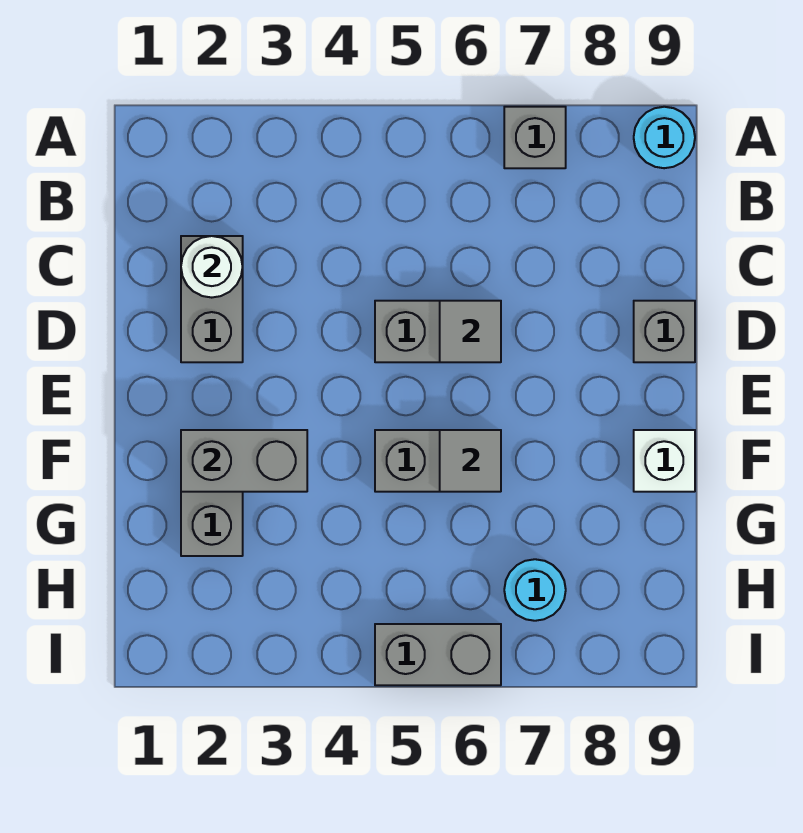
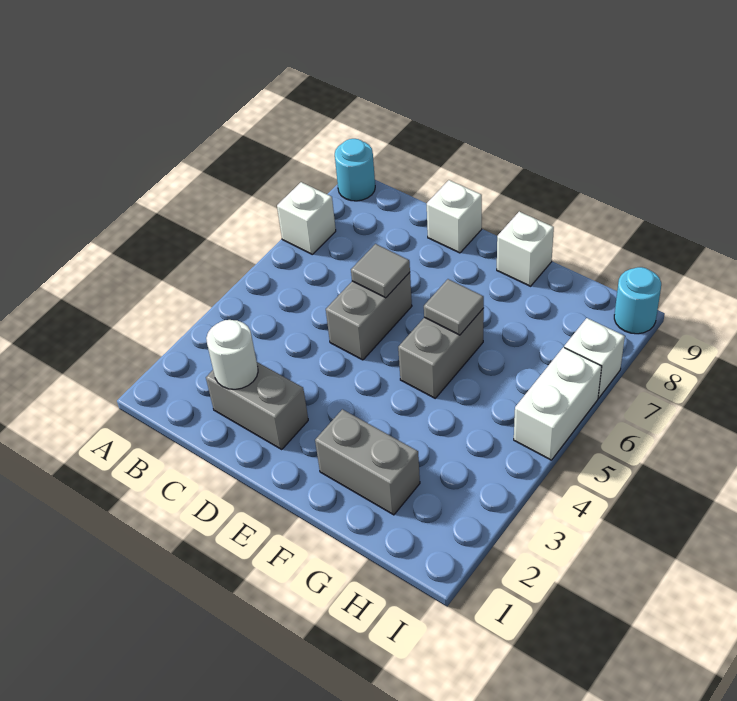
grey 1x1 brick [504,107,566,168] -> white 1x1 brick [277,182,336,254]
grey 1x1 brick [634,301,695,362] -> white 1x1 brick [427,180,482,253]
grey 1x2 brick [181,430,307,492] -> none
cyan 1x1 round brick [504,559,566,621] -> cyan 1x1 round brick moved to [614,267,661,334]
grey 1x2 brick [375,624,501,685] -> white 1x2 brick [514,347,602,460]
none -> white 1x1 brick [564,318,625,398]

